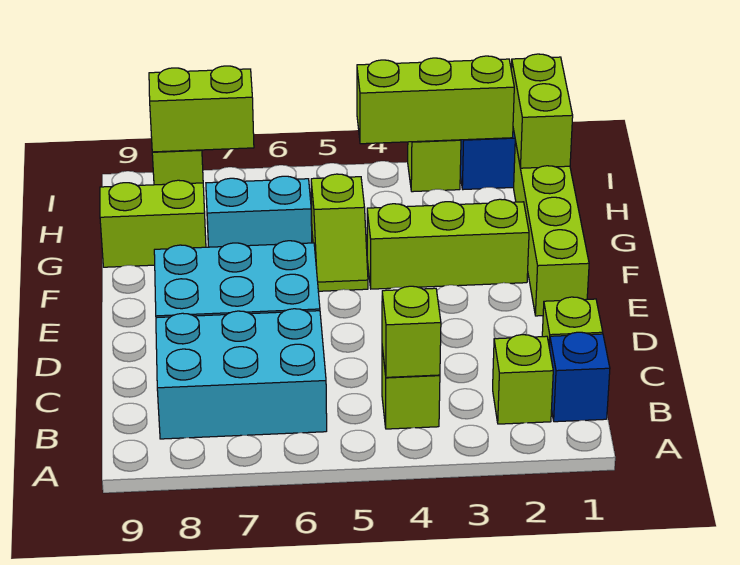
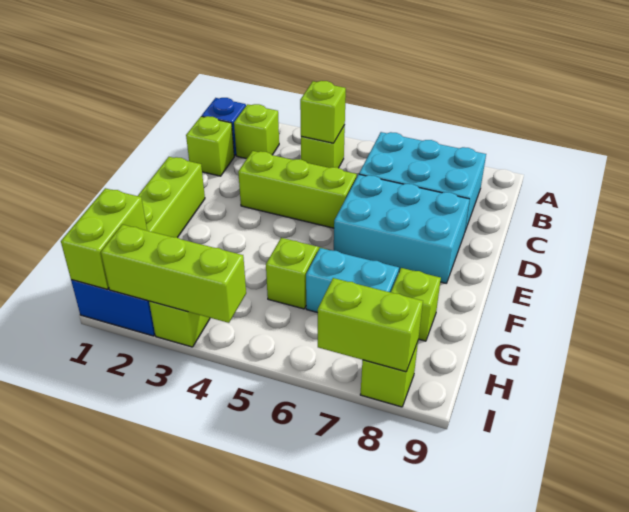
lime 1x3 brick [367,199,529,289] -> lime 1x3 brick moved to [238,151,357,228]
lime 1x2 brick [100,180,206,267] -> lime 1x1 brick [391,268,441,341]

